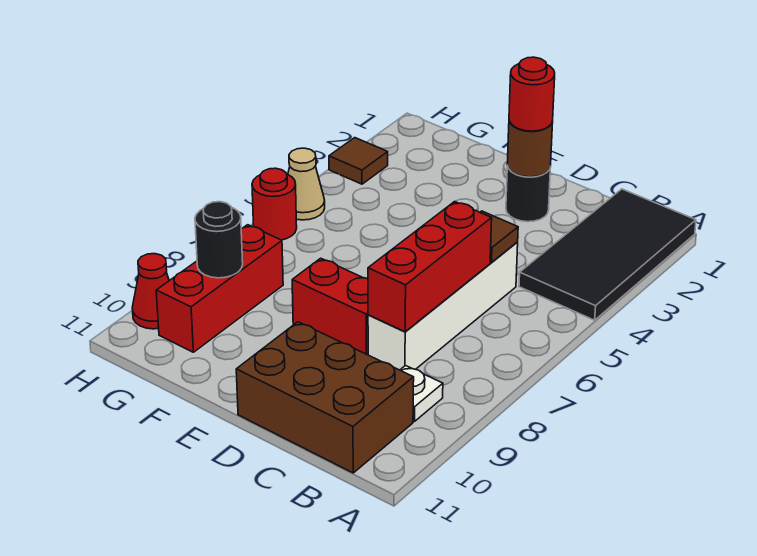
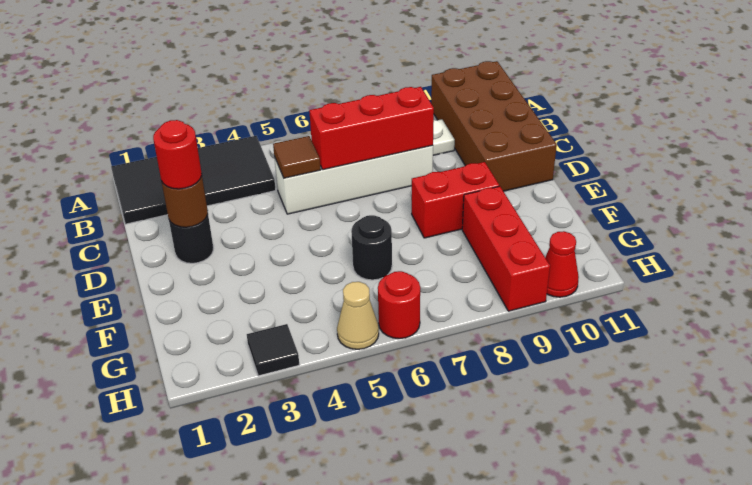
brown 2x3 brick [236,322,414,473] -> brown 2x4 brick [431,61,557,191]
red 1x2 brick [292,258,368,355] -> red 1x2 brick turned to [412,162,499,238]
red 1x3 brick [156,225,283,352] -> red 1x3 brick turned to [462,186,550,311]
black 1x1 round brick [195,202,243,278] -> black 1x1 round brick moved to [351,215,392,280]
brown 1x1 tile [329,138,388,184] -> black 1x1 tile [247,324,299,376]

